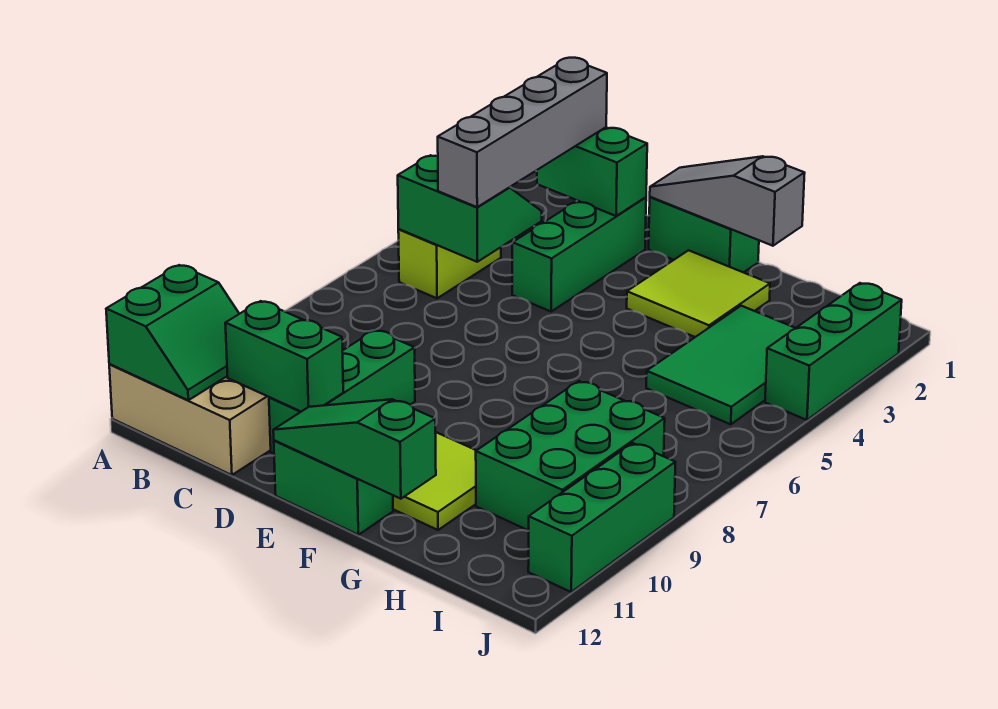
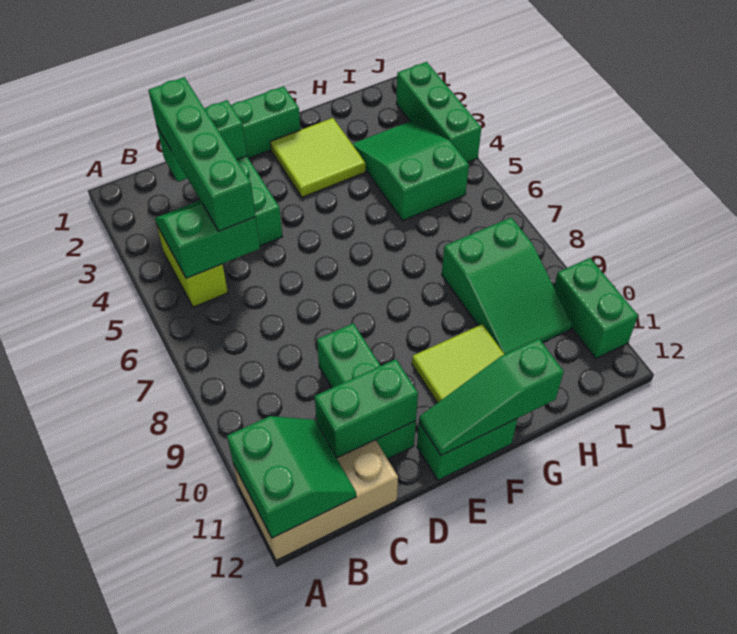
grey 1x4 brick [438,58,607,207] -> green 1x4 brick [149,77,256,231]
grey 1x3 slope [650,156,805,246] -> none
green 2x3 tile [646,306,795,425] -> green 2x3 slope [352,121,469,221]
green 2x3 brick [476,381,665,531] -> green 2x3 slope [442,218,572,354]
green 1x3 brick [528,443,675,592] -> green 1x2 brick [554,258,638,359]

